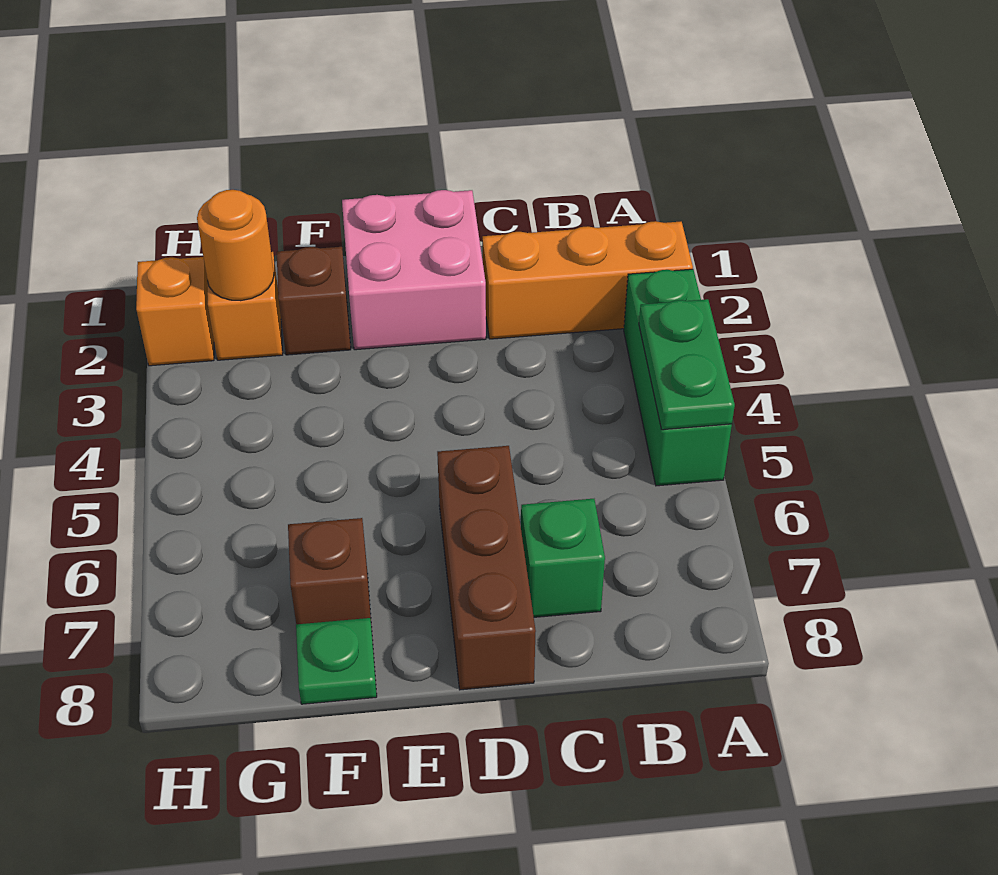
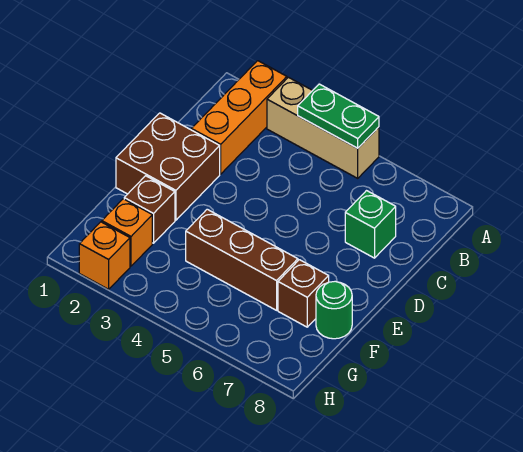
green 1x3 brick [624,269,732,486] -> tan 1x3 brick [267,77,379,178]
pink 2x2 brick [342,190,486,350] -> brown 2x2 brick [116,113,220,220]
brown 1x3 brick [437,446,536,690] -> brown 1x3 brick moved to [186,209,298,310]
green 1x1 plate [296,618,377,704] -> green 1x1 round brick [316,281,352,339]
orange 1x1 round brick [197,190,274,301] -> none

